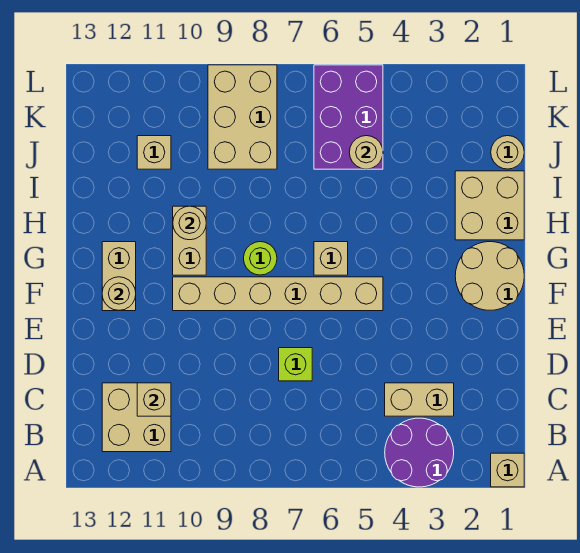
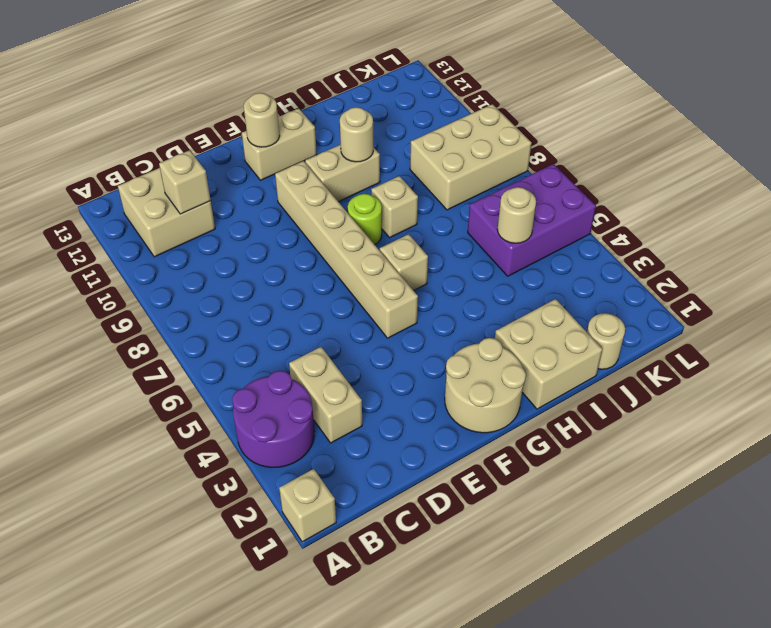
lime 1x1 brick [279,348,312,381] -> none
tan 1x1 brick [137,136,171,169] -> tan 1x1 brick moved to [371,176,418,238]

